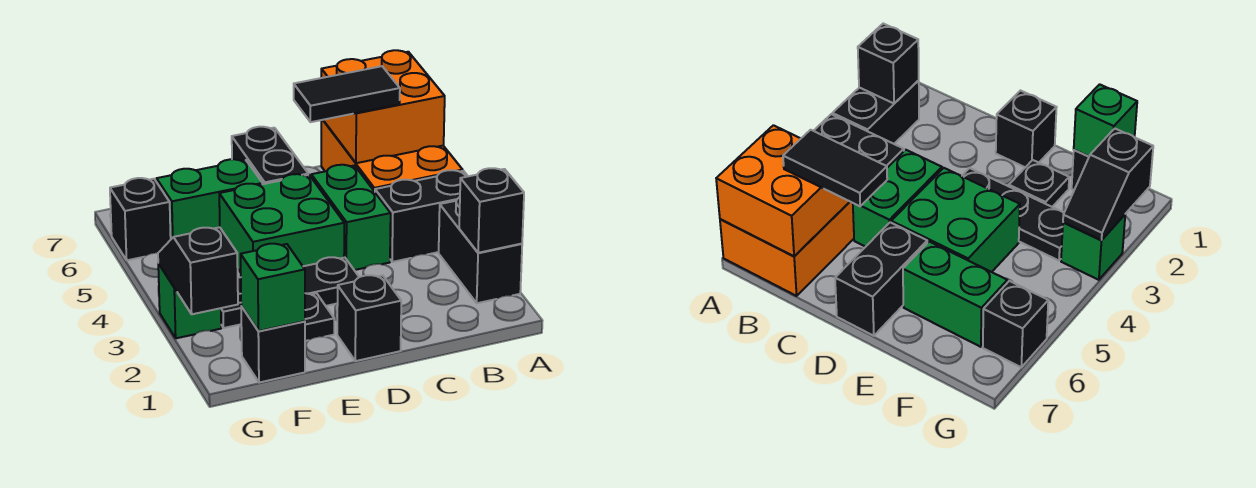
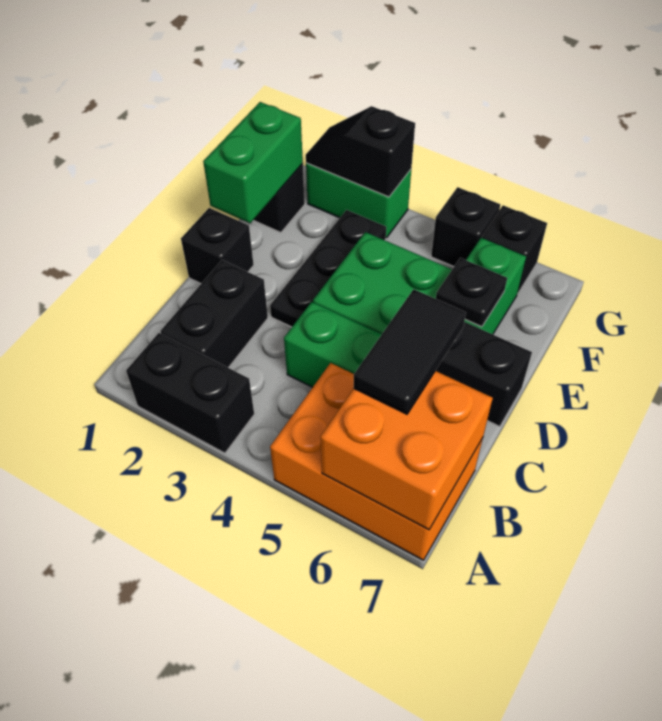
black 1x1 brick [459,168,524,253] -> black 1x1 brick moved to [431,187,500,267]
black 1x2 brick [375,170,468,262] -> black 1x2 brick moved to [161,260,268,368]
black 1x1 plate [305,293,334,341] -> black 1x1 plate moved to [436,258,507,327]
green 1x1 brick [241,244,305,331] -> green 1x2 brick [203,102,303,223]
black 1x2 slope [158,227,238,314] -> black 1x2 slope turned to [306,106,415,197]
green 1x1 brick [158,263,221,338] -> green 1x2 brick [306,163,411,238]

